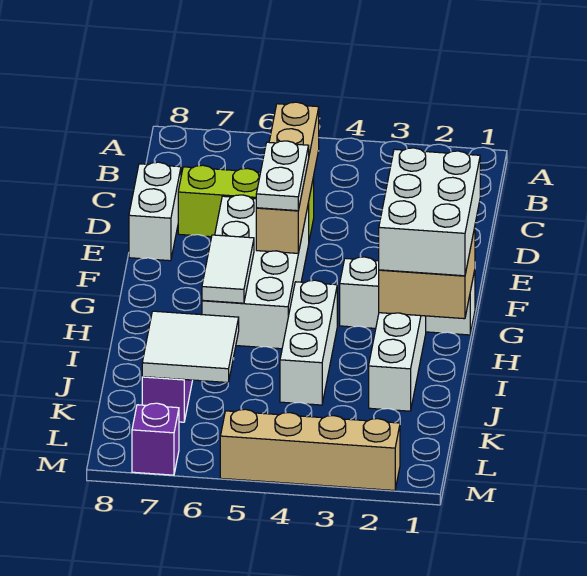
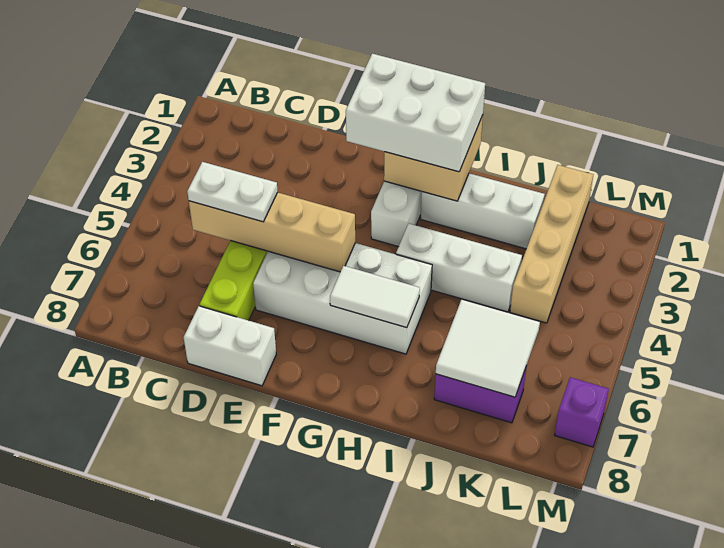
white 1x2 plate [256,141,309,211] -> white 1x2 plate moved to [187,162,278,222]
tan 1x4 brick [220,409,400,491] -> tan 1x4 brick moved to [510,165,593,323]

